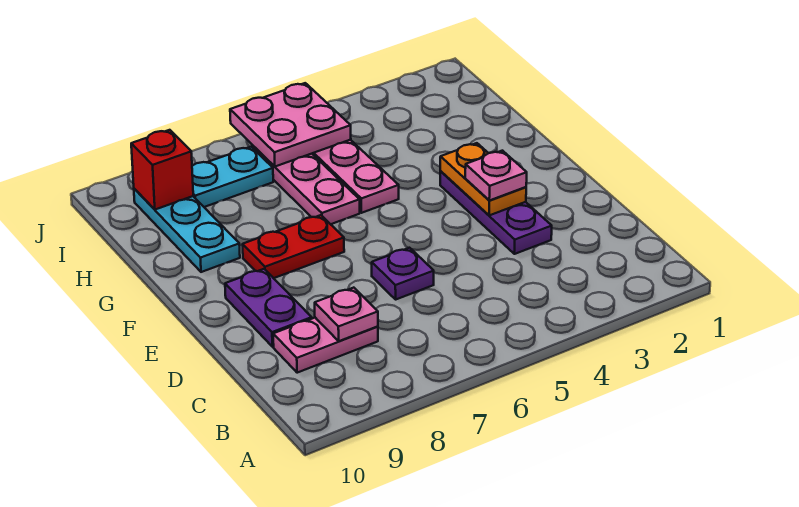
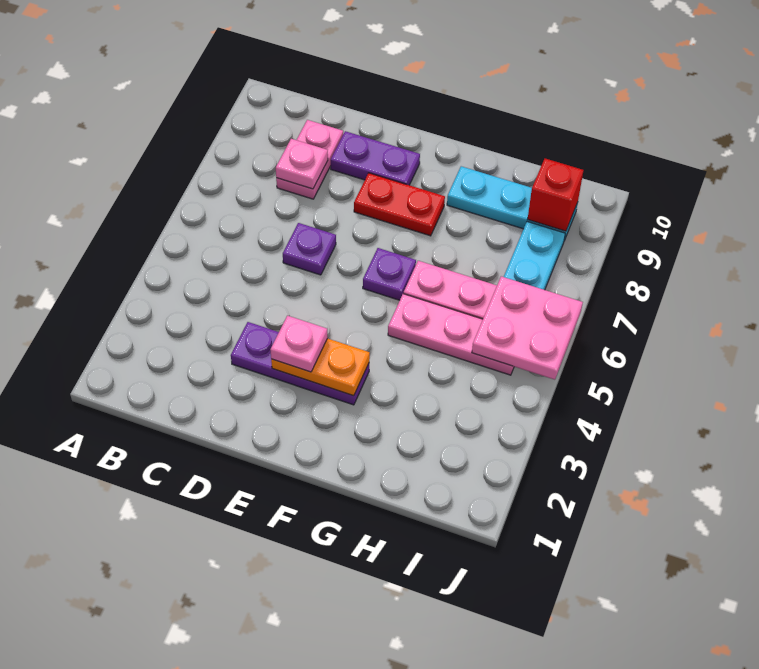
none -> purple 1x1 plate [363,248,416,300]
red 1x2 plate [243,215,344,278] -> red 1x2 plate turned to [354,173,445,236]

